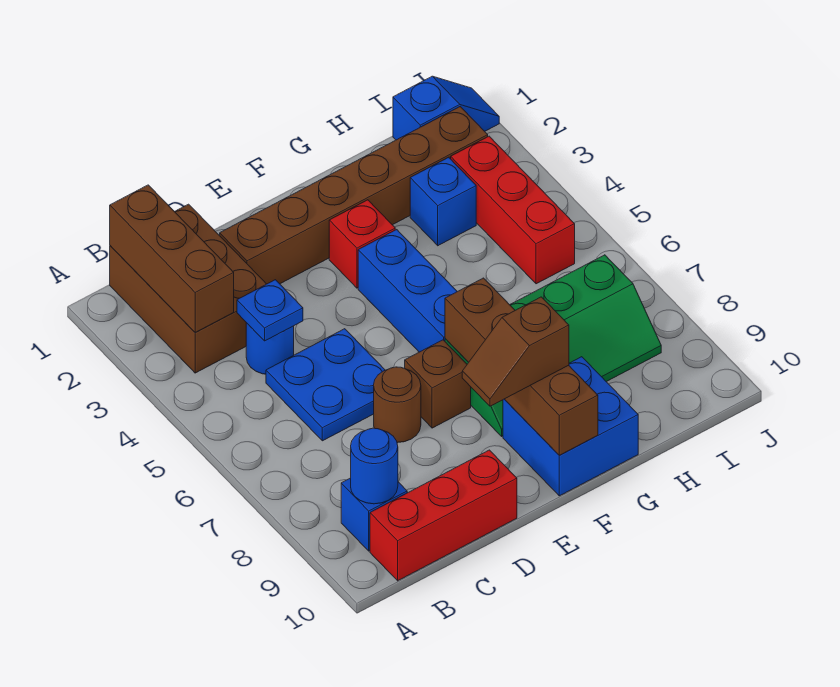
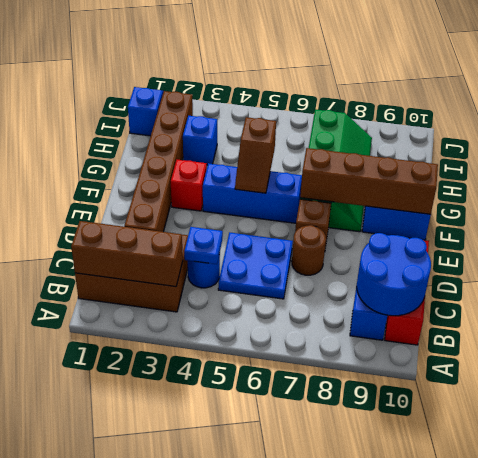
blue 1x1 round brick [351,428,398,504] -> blue 2x2 round brick [357,233,431,316]
brown 1x2 slope [462,297,569,406] -> brown 1x2 slope moved to [235,117,276,193]
red 1x3 brick [451,136,575,284] -> none

